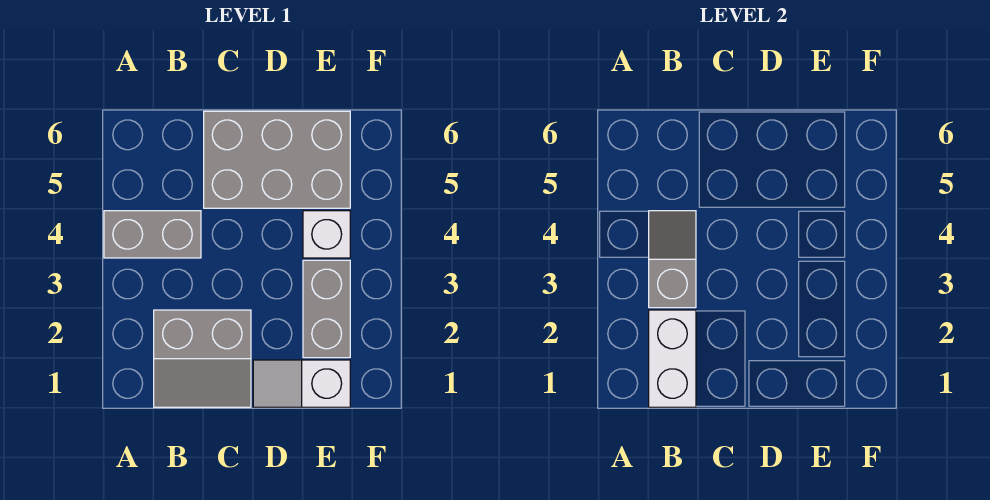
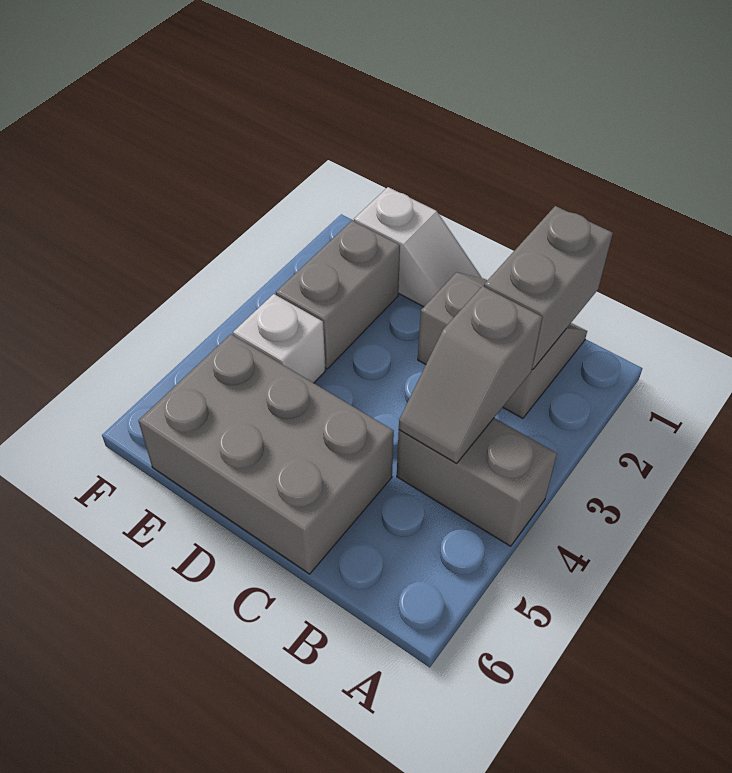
white 1x2 brick [649,310,696,407] -> grey 1x2 brick [484,206,613,369]

